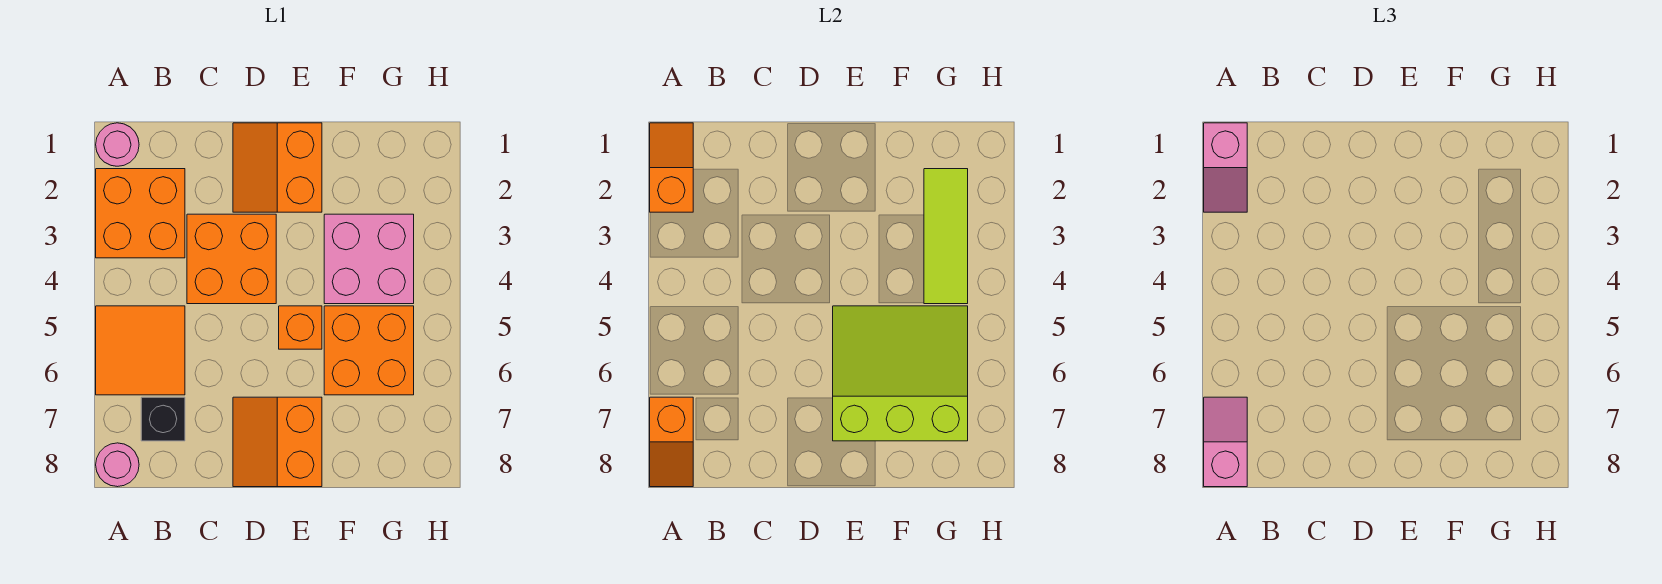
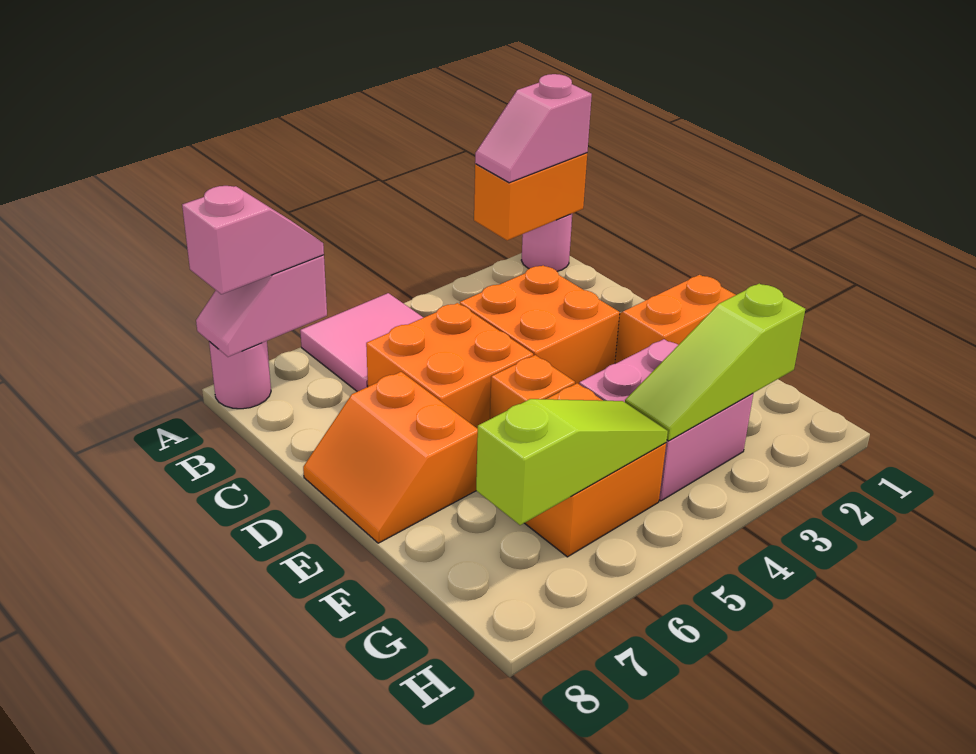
orange 1x2 slope [650,123,693,212] -> orange 1x2 brick [474,153,587,240]
orange 2x2 brick [96,169,185,258] -> orange 2x2 brick moved to [366,303,533,429]
orange 2x2 tile [96,306,185,395] -> pink 2x2 tile [300,293,423,392]
orange 1x2 slope [650,397,693,487] -> pink 1x2 slope [196,255,327,357]
black 1x1 brick [141,397,185,441] -> none
orange 2x2 slope [233,397,322,487] -> orange 2x2 slope turned to [303,372,478,543]
lime 3x3 slope [833,306,968,441] -> lime 1x3 slope [476,399,668,525]
lime 1x3 tile [924,169,968,304] -> lime 1x3 slope [625,284,805,441]

